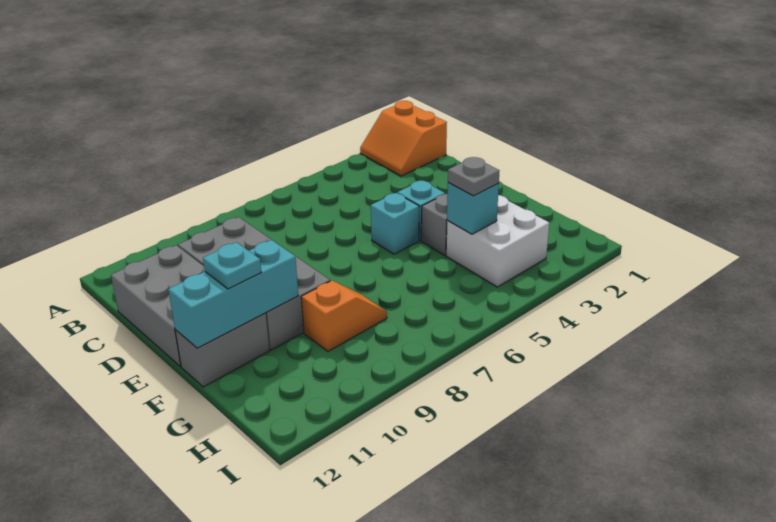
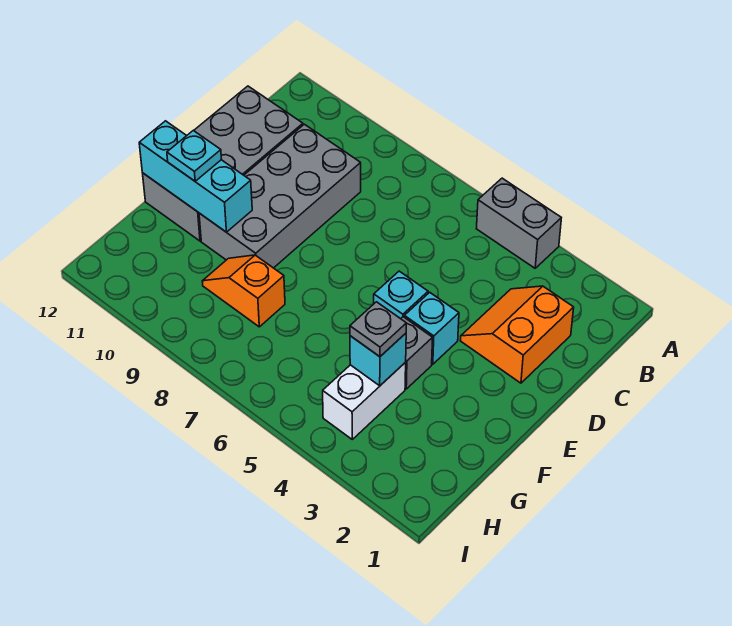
orange 2x2 slope [360,101,447,176] -> orange 2x2 slope moved to [460,286,574,383]
none -> grey 1x2 brick [476,178,561,268]
white 2x2 brick [446,195,549,287] -> white 1x2 brick [323,362,406,439]
orange 1x2 slope [301,281,387,351] -> orange 1x2 slope turned to [202,255,285,327]

